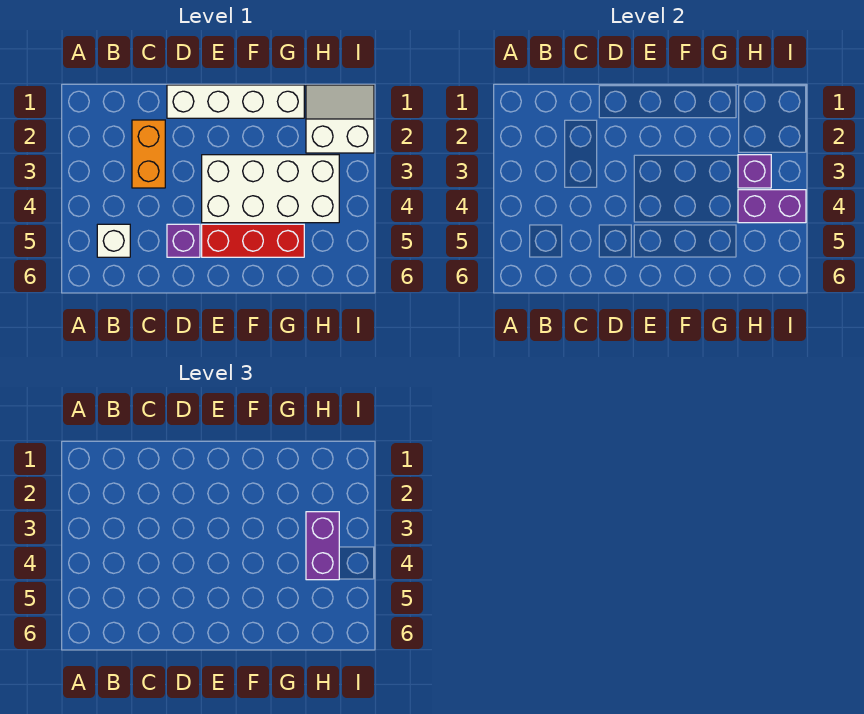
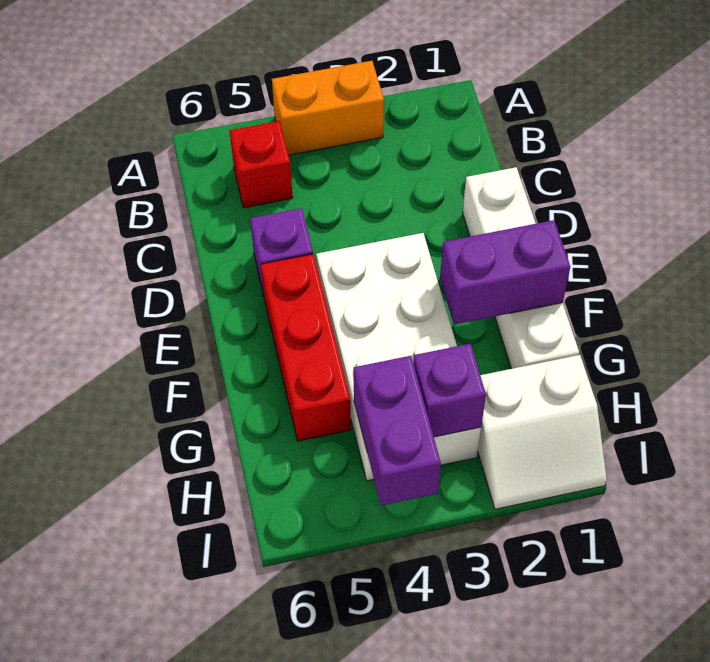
white 1x1 brick [97,224,130,257] -> red 1x1 brick [229,121,293,208]
orange 1x2 brick [132,120,165,188] -> orange 1x2 brick moved to [272,61,384,155]
white 2x2 slope [306,85,374,153] -> white 2x2 slope turned to [478,355,607,509]
purple 1x2 brick [306,512,339,580] -> purple 1x2 brick moved to [440,220,570,324]

